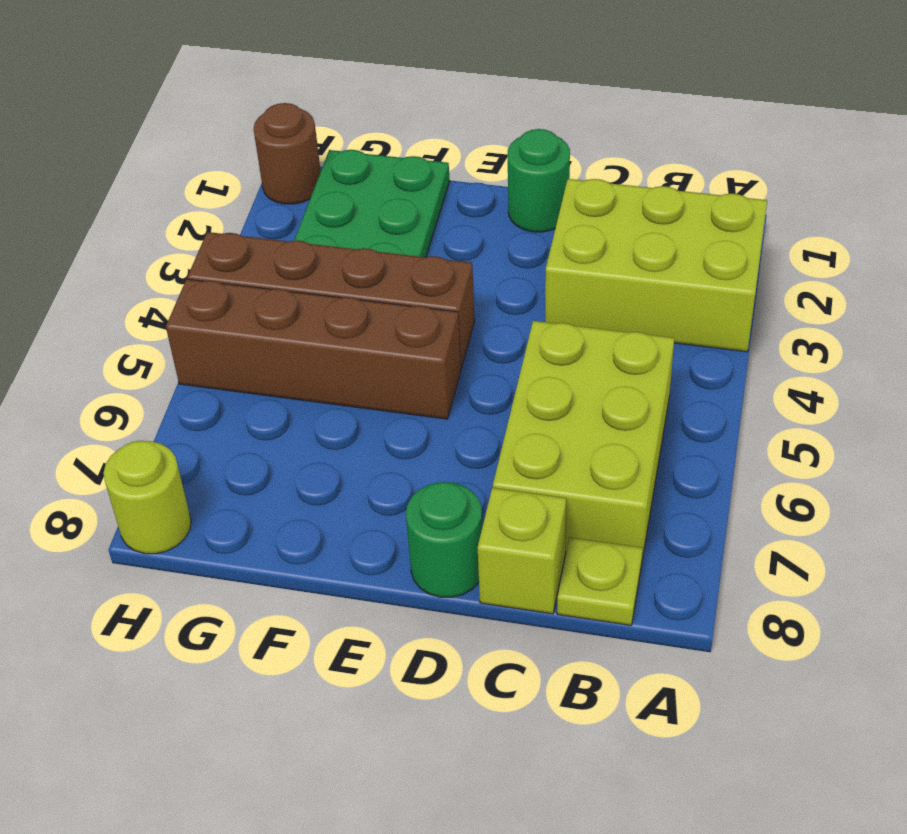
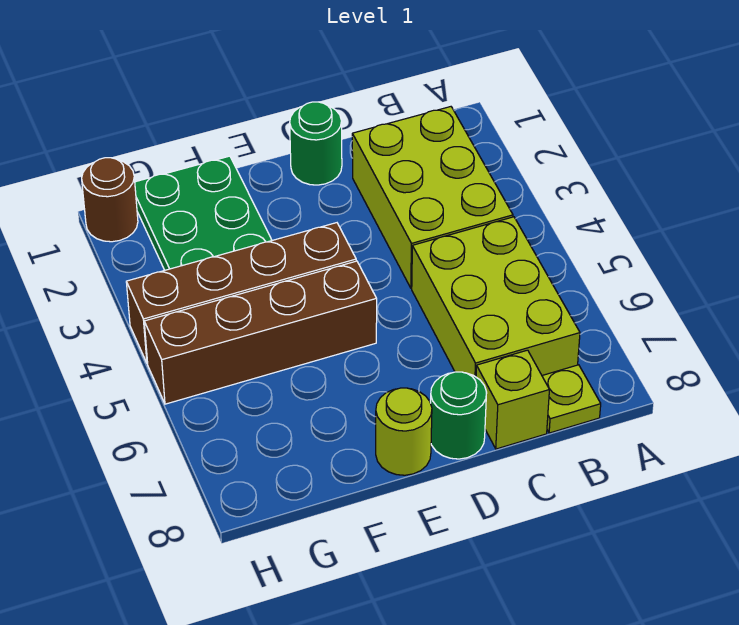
lime 2x3 brick [545,179,767,352] -> lime 2x3 brick turned to [352,107,513,288]
lime 1x1 round brick [103,441,191,554] -> lime 1x1 round brick moved to [376,388,432,475]

